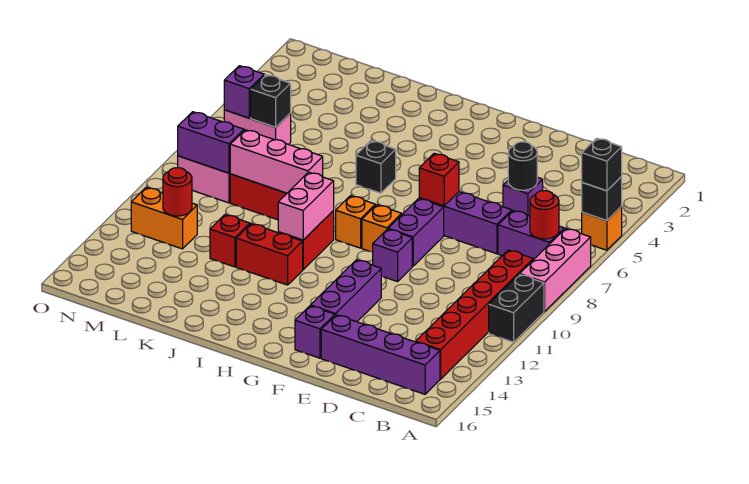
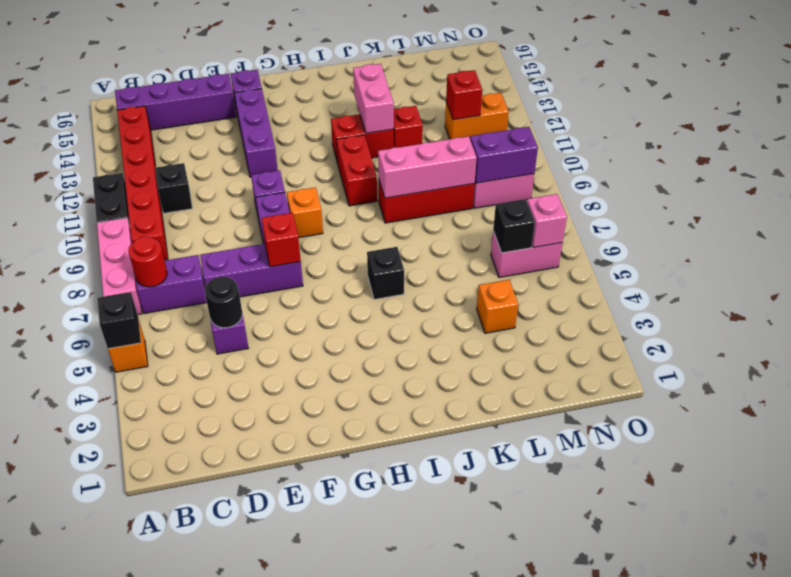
black 1x1 brick [582,138,622,191] -> black 1x1 brick moved to [155,163,192,213]
orange 1x1 brick [336,196,375,248] -> orange 1x1 brick moved to [477,280,518,333]
pink 1x2 brick [278,172,334,240] -> pink 1x2 brick moved to [353,64,394,133]
red 1x1 round brick [163,168,192,216] -> red 1x1 brick [446,70,482,120]
purple 1x1 brick [224,66,264,118] -> pink 1x1 brick [527,194,567,248]

